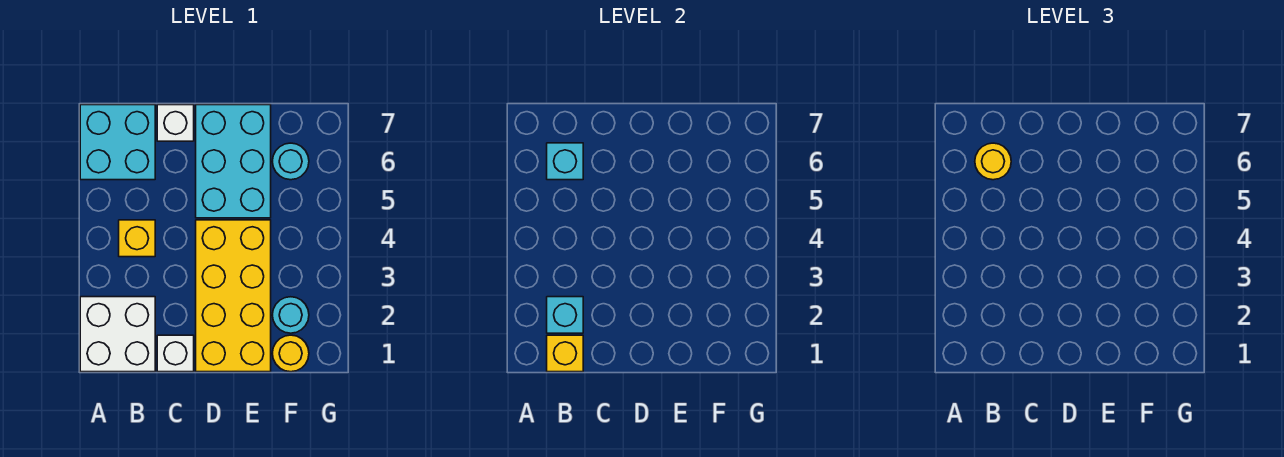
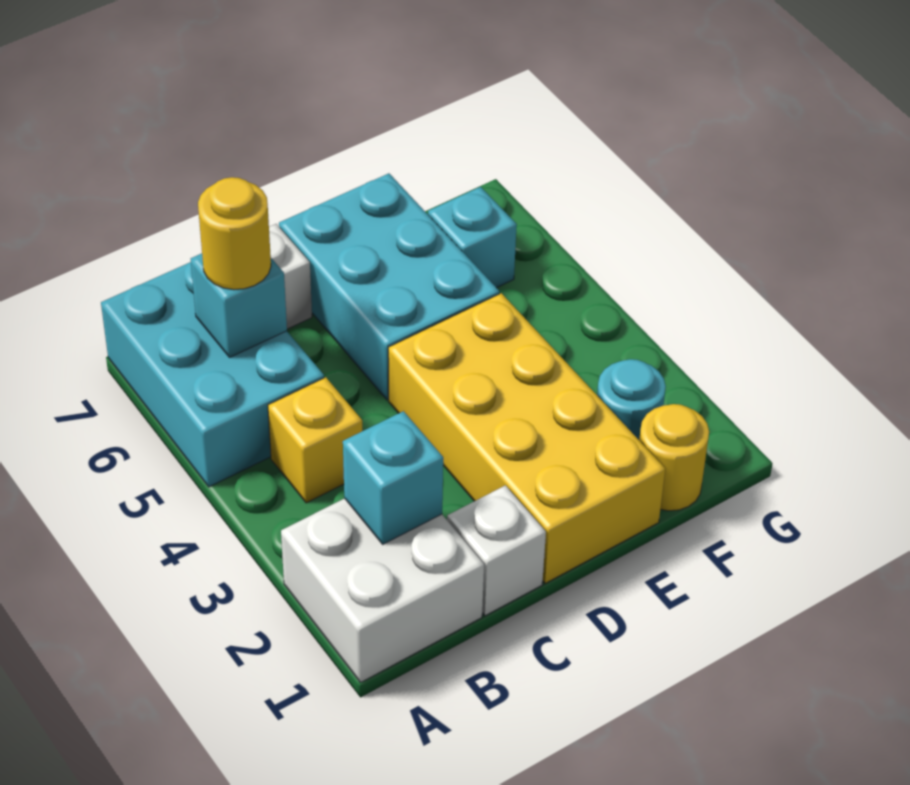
cyan 2x2 brick [80,105,155,180] -> cyan 2x3 brick [101,262,324,487]
yellow 1x1 brick [547,335,583,372] -> none
cyan 1x1 round brick [272,143,309,180] -> cyan 1x1 brick [428,187,517,288]

